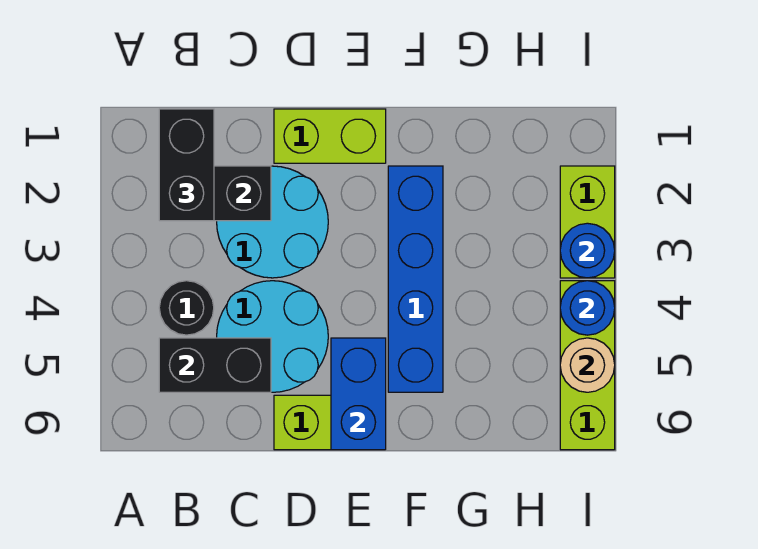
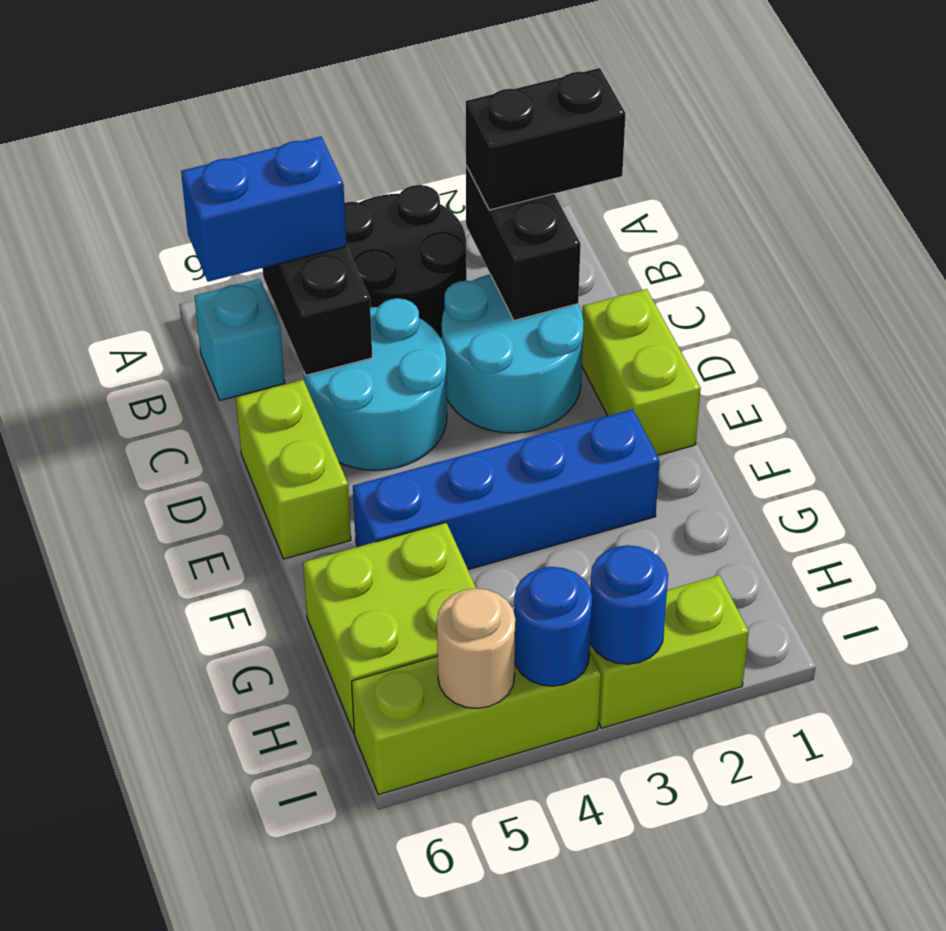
black 1x1 round brick [159,281,214,335] -> black 2x2 round brick [344,185,467,339]
none -> cyan 1x1 brick [195,279,285,400]
blue 1x2 brick [331,338,386,450] -> blue 1x2 brick moved to [181,137,346,282]
none -> lime 2x2 brick [303,523,476,733]

